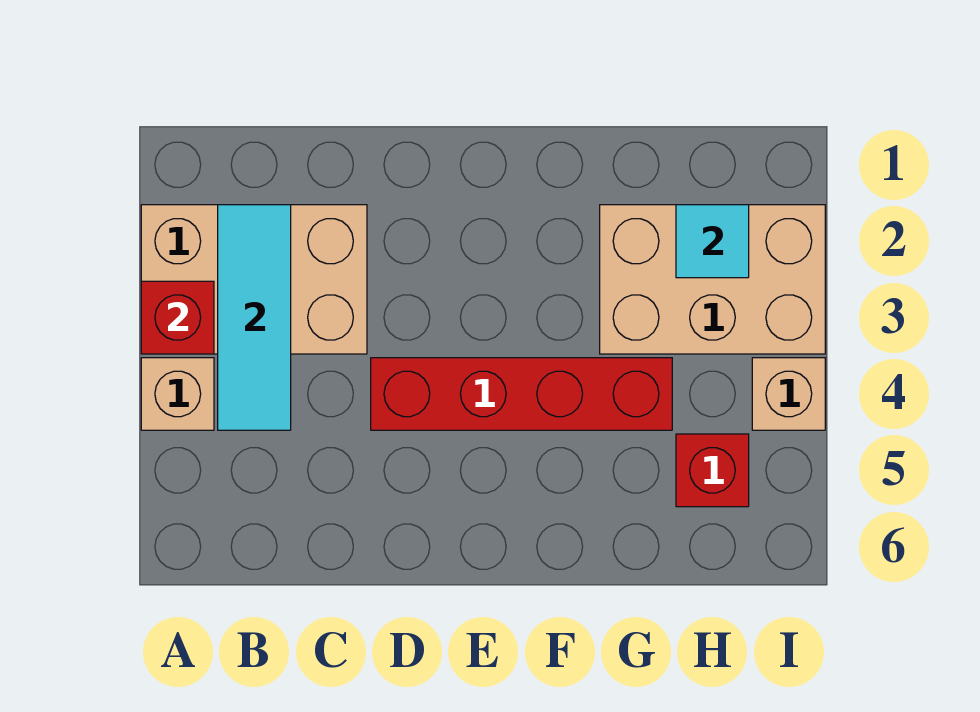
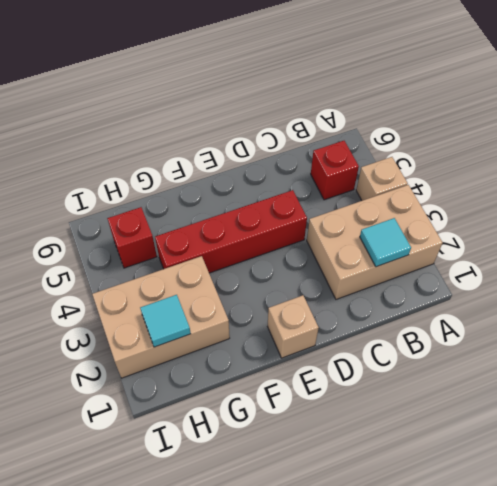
red 1x1 brick [141,281,214,354] -> red 1x1 brick moved to [311,141,359,200]
cyan 1x3 tile [218,205,291,430] -> cyan 1x1 tile [360,218,411,267]
tan 1x1 brick [752,358,825,430] -> tan 1x1 brick moved to [268,295,319,358]

